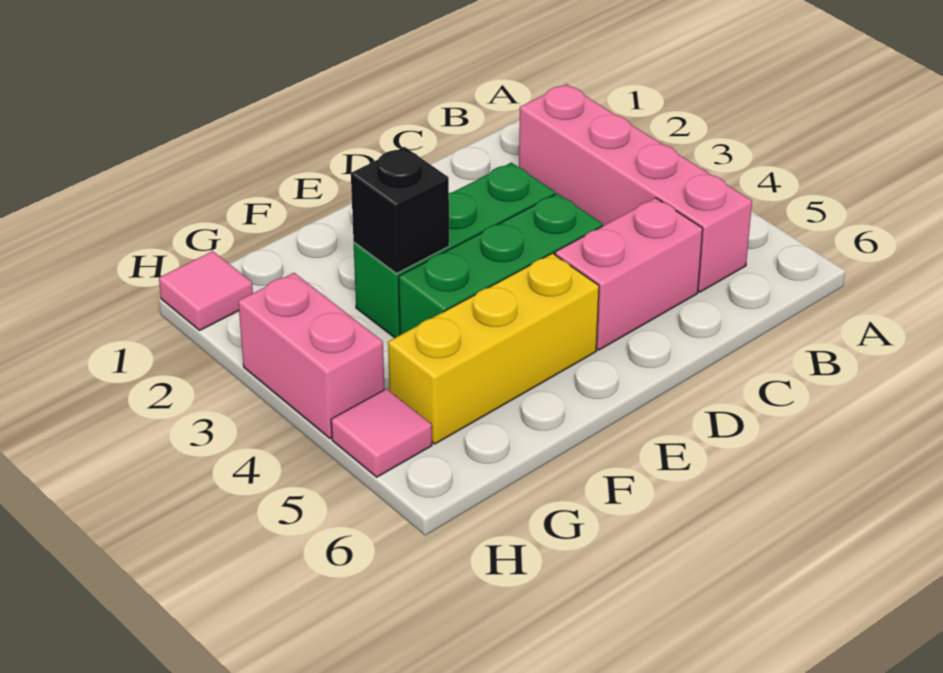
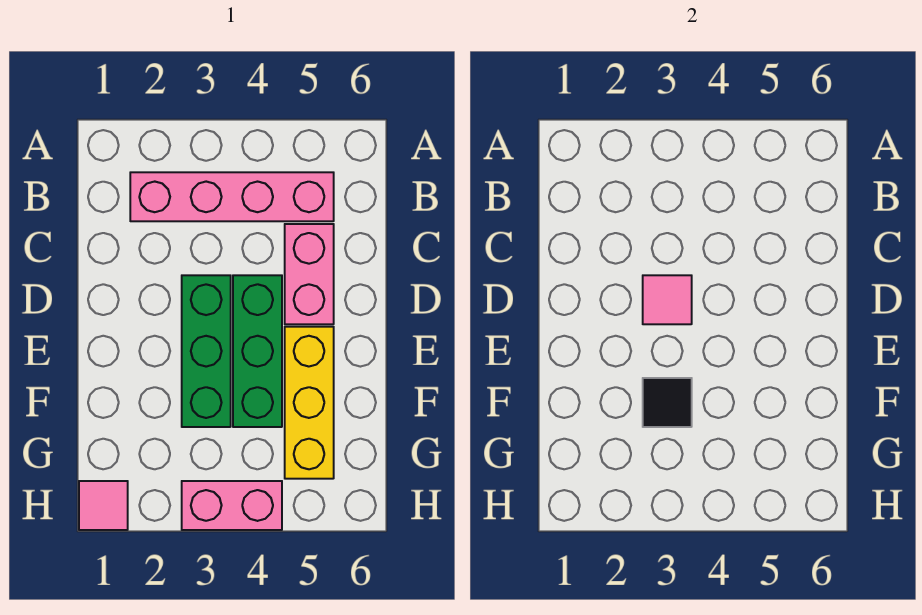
black 1x1 brick [351,147,449,273] -> black 1x1 tile [643,378,692,427]
pink 1x1 tile [331,389,432,477] -> pink 1x1 tile moved to [643,275,692,324]

